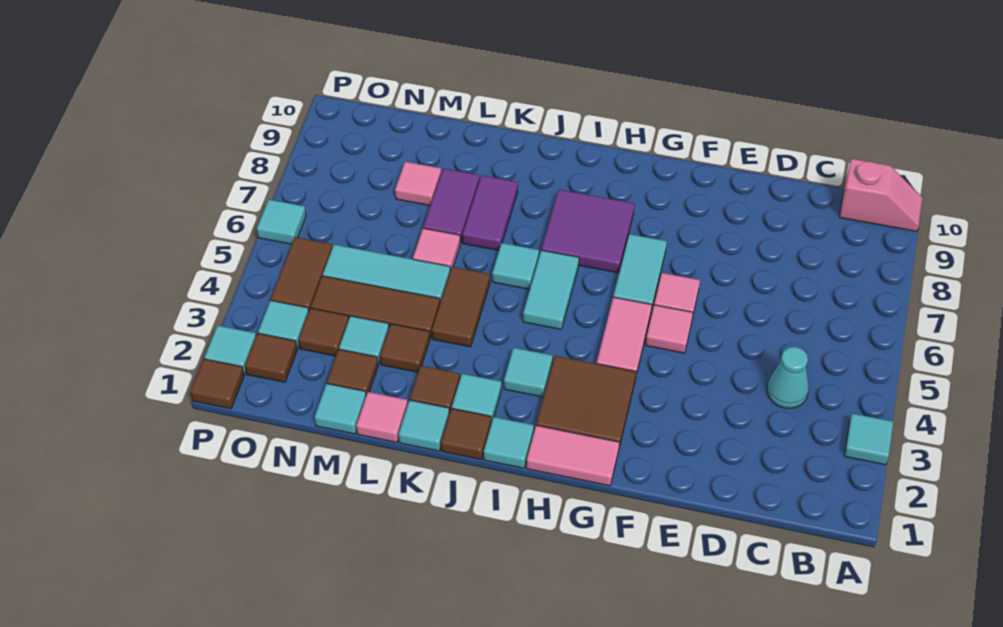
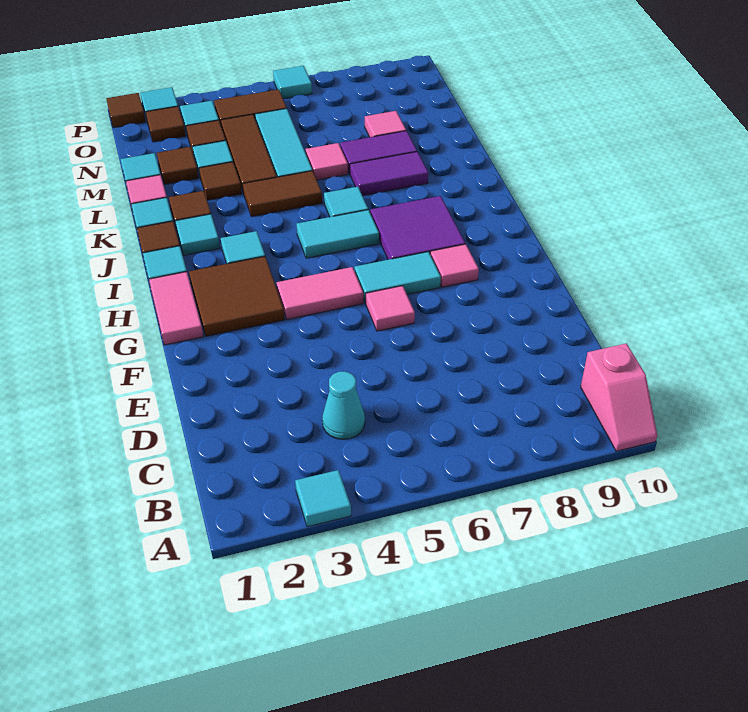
pink 1x1 tile [646,305,693,353] -> pink 1x1 tile moved to [430,244,479,287]

